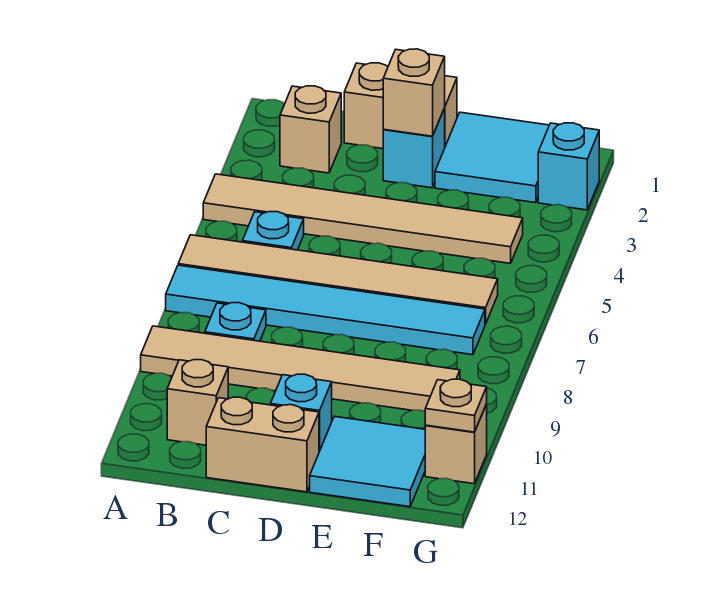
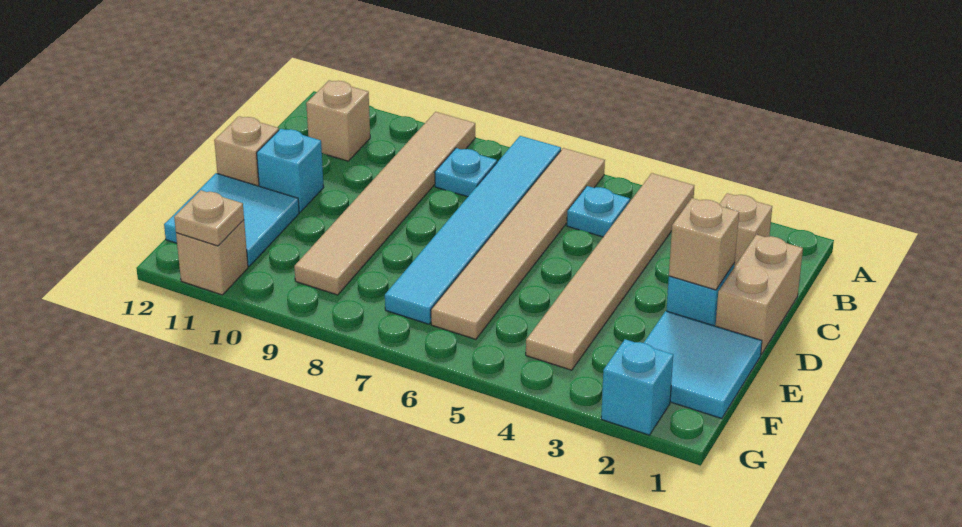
tan 1x2 brick [206,397,319,492] -> tan 1x1 brick [214,116,279,186]

